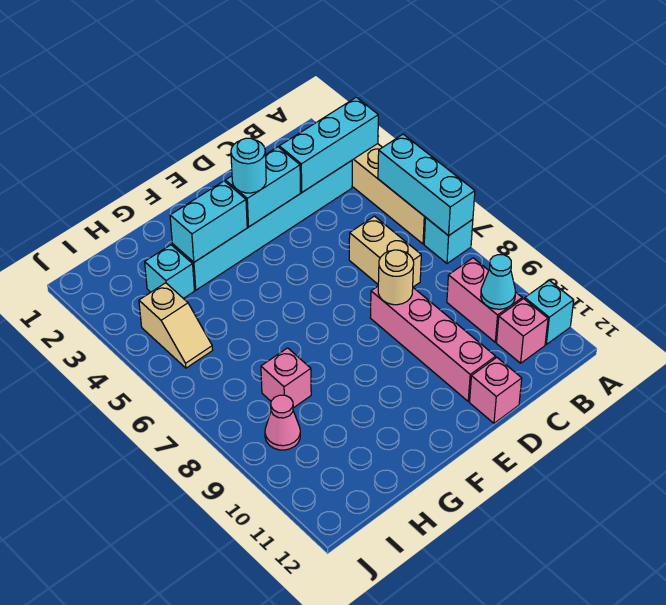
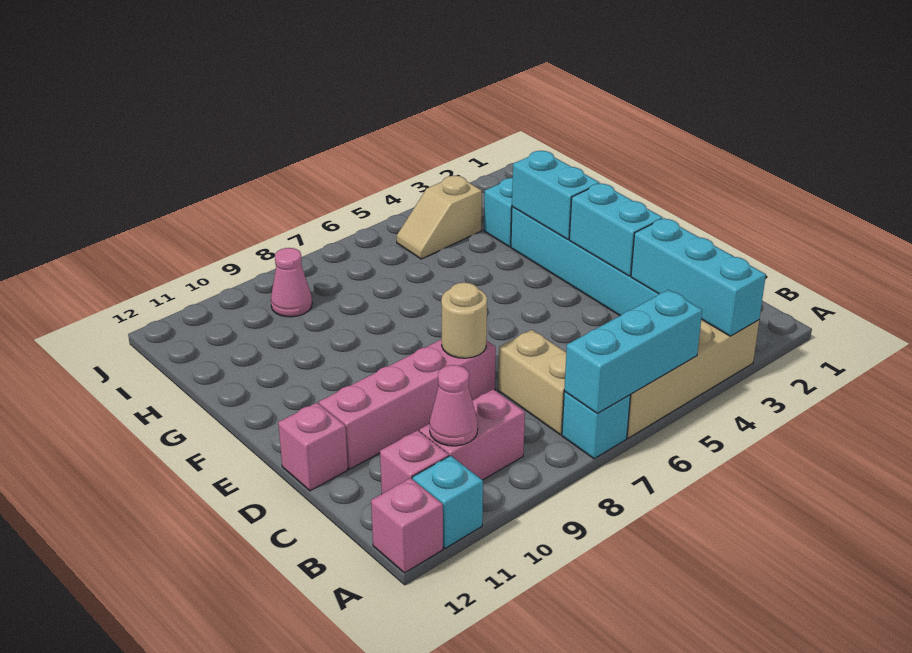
cyan 1x1 cone [481,255,515,309] -> pink 1x1 cone [429,365,478,446]
tan 1x2 brick [349,216,421,287] -> tan 1x2 brick turned to [498,330,566,435]
cyan 1x1 round brick [231,138,266,193] -> none
pink 1x1 brick [261,348,311,408] -> pink 1x1 brick moved to [371,478,443,573]

